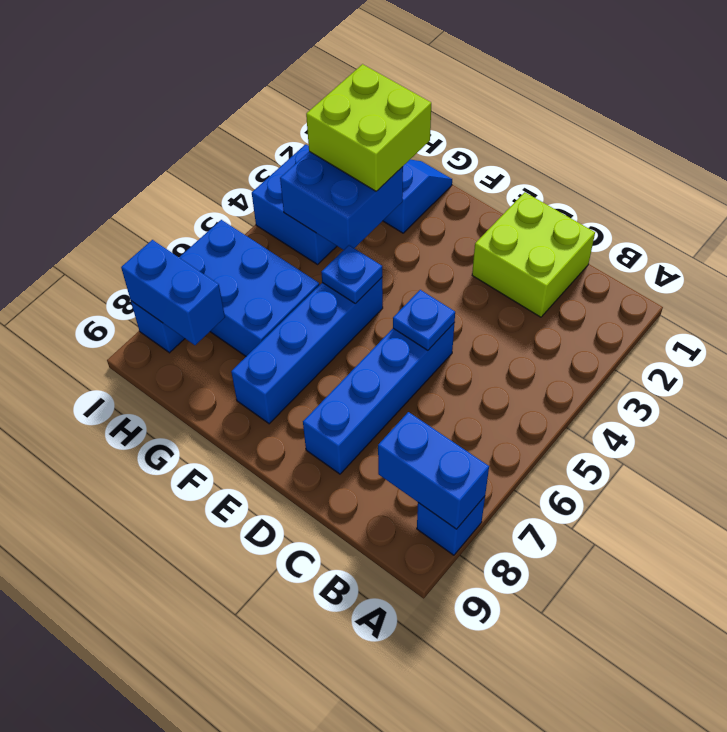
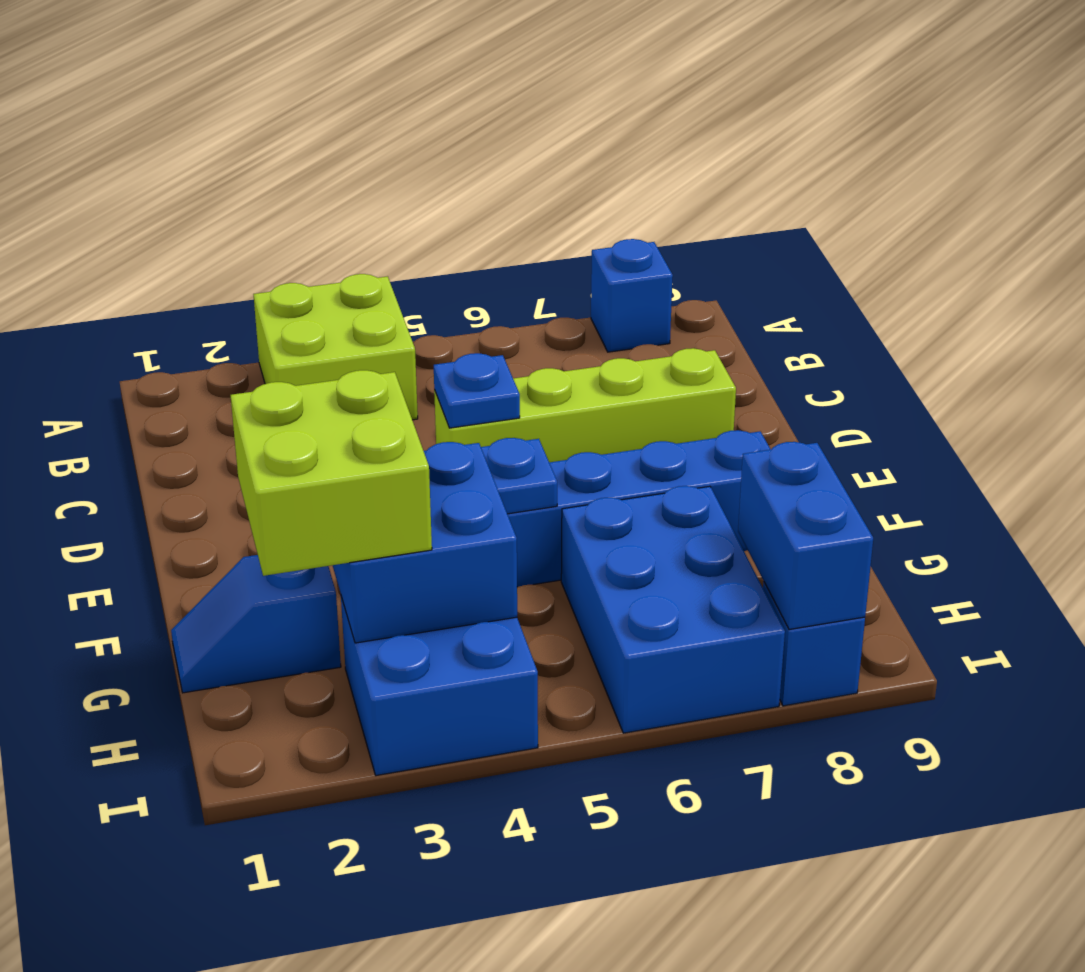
blue 1x2 brick [378,412,489,529] -> none
lime 2x2 brick [472,192,595,317] -> lime 2x2 brick moved to [253,274,418,420]
blue 1x4 brick [303,323,454,474] -> lime 1x4 brick [434,348,736,462]

